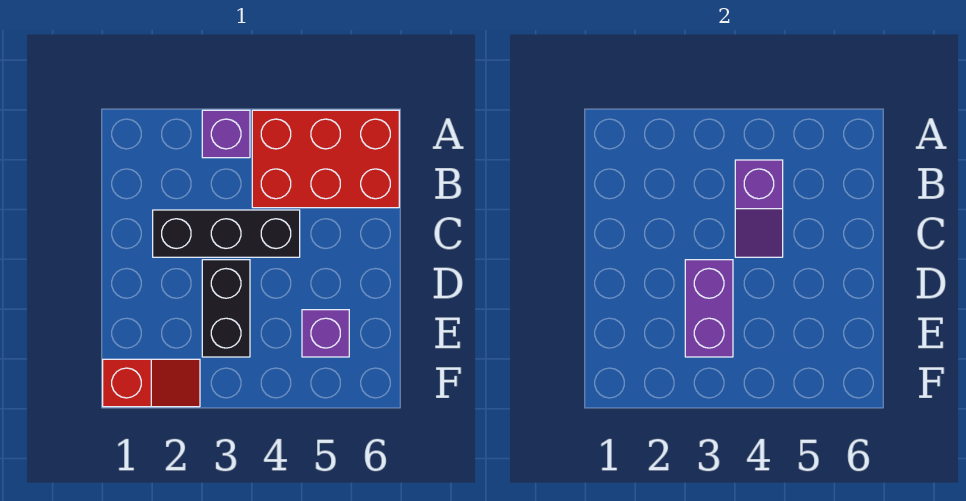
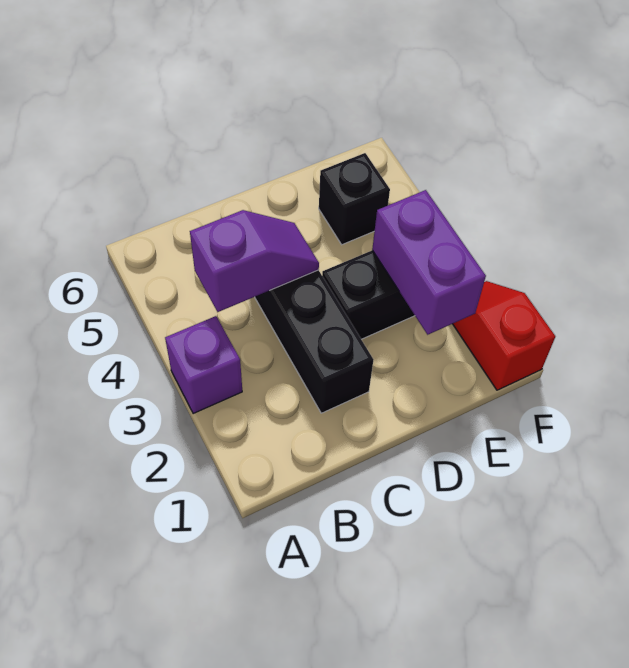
red 2x3 brick [252,110,399,208] -> none
purple 1x2 brick [685,260,733,357] -> purple 1x2 brick turned to [372,190,486,335]
purple 1x1 brick [302,310,349,357] -> black 1x1 brick [319,153,390,245]

